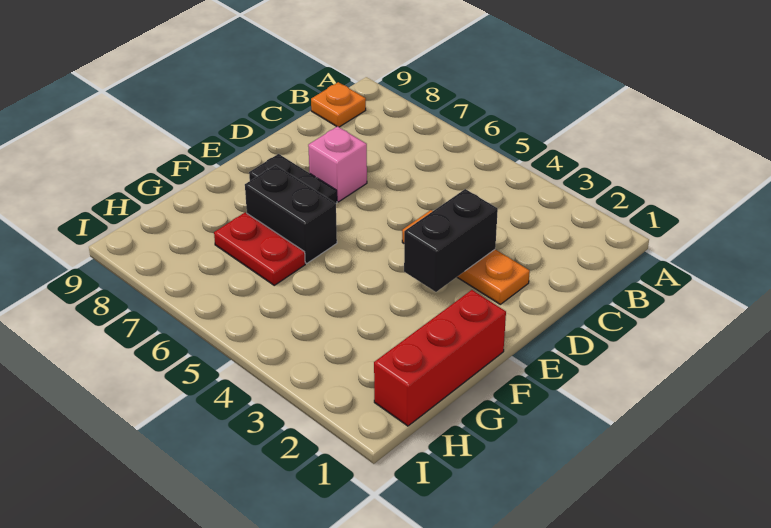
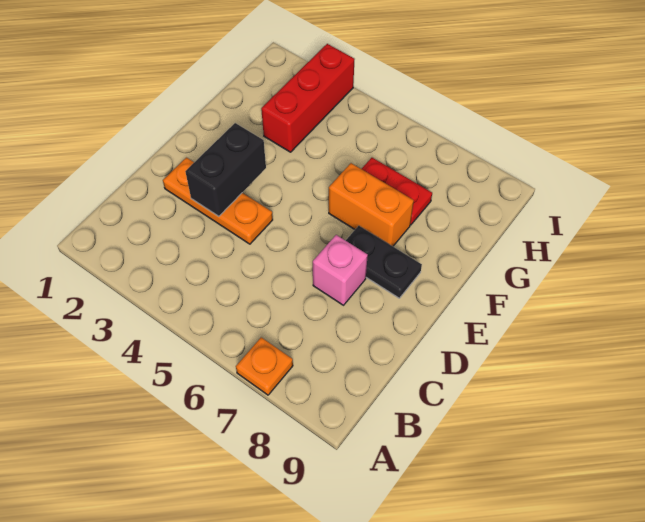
orange 1x1 plate [311,82,366,127] -> orange 1x1 plate moved to [236,337,293,395]
red 1x3 brick [374,290,506,426] -> red 1x3 brick moved to [261,44,355,152]
black 1x2 brick [245,165,337,263] -> orange 1x2 brick [329,163,414,246]

